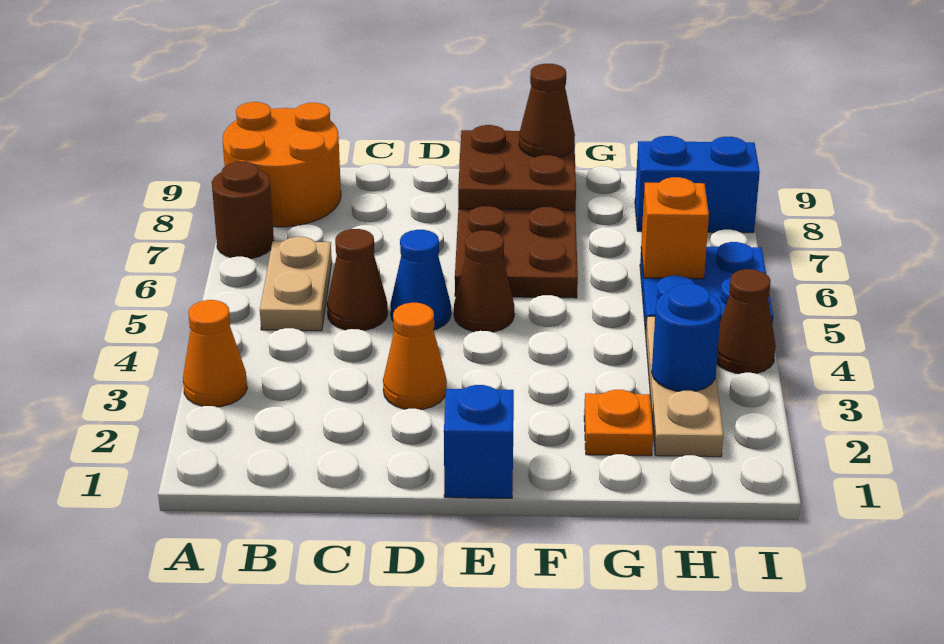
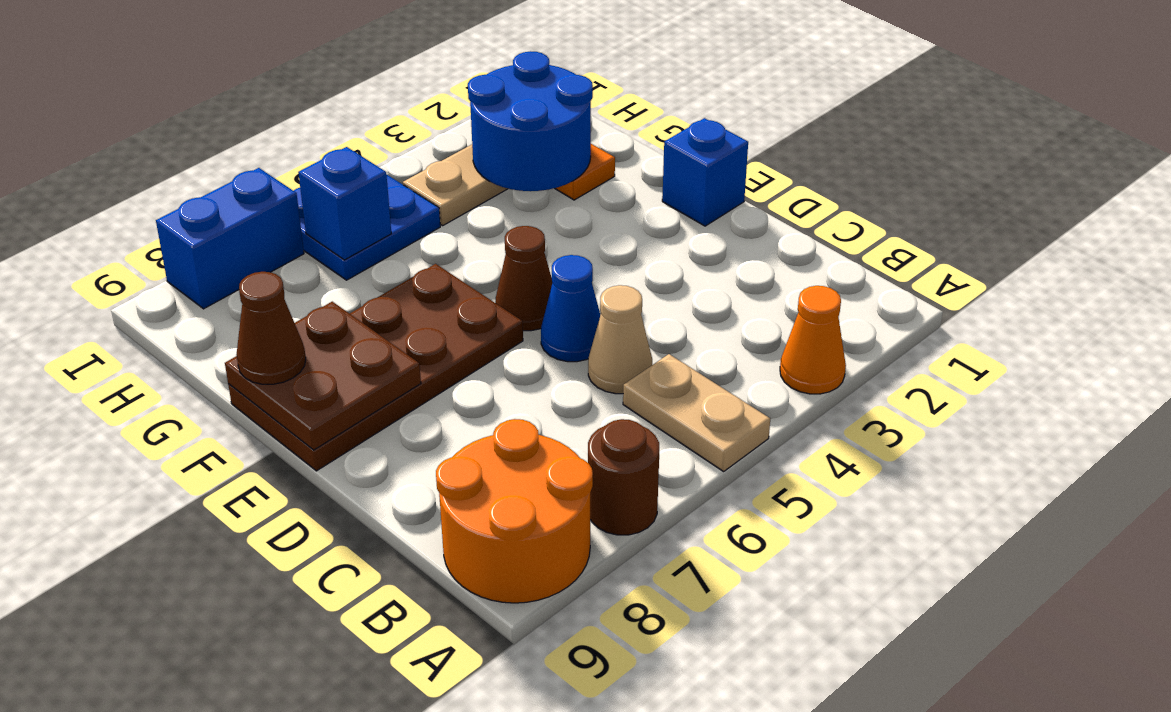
tan 1x2 plate [260,237,332,331] -> tan 1x2 plate turned to [623,354,770,471]
brown 1x1 cone [327,229,388,331] -> tan 1x1 cone [588,285,652,394]
orange 1x1 cone [383,303,447,410] -> none
blue 1x1 round brick [652,284,721,391] -> blue 2x2 round brick [468,51,593,191]
orange 1x1 brick [641,177,709,279] -> blue 1x1 brick [298,147,391,260]
blue 1x2 brick [635,136,760,233] -> blue 1x2 brick turned to [156,168,304,309]
brown 1x1 cone [717,269,776,374] -> none

